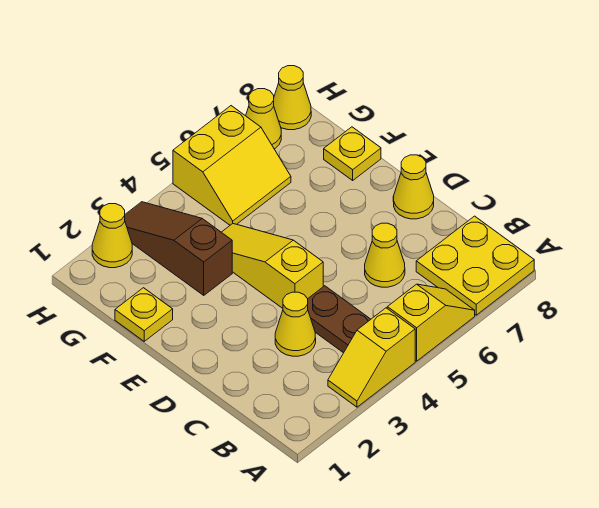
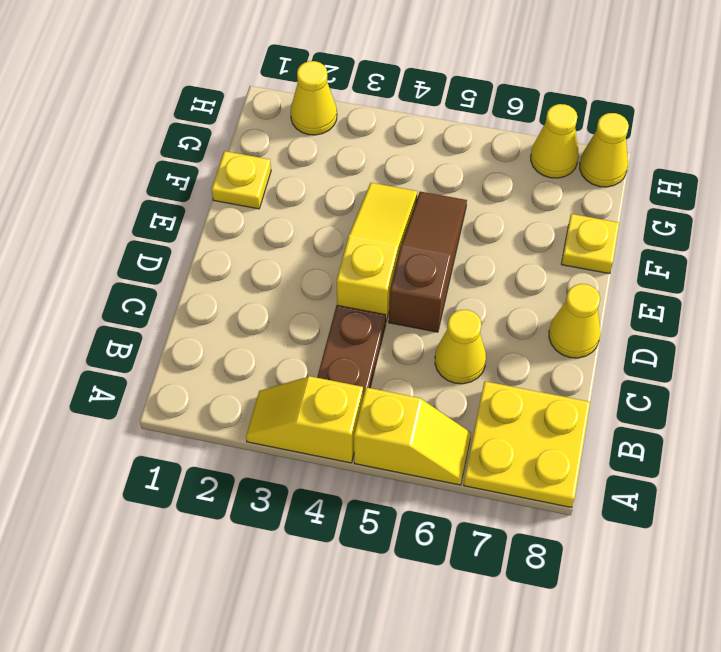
yellow 1x1 cone [275,292,316,356] -> none
brown 1x3 slope [125,202,232,295] -> brown 1x3 slope moved to [389,192,467,332]
yellow 2x2 slope [173,106,291,225] -> none

